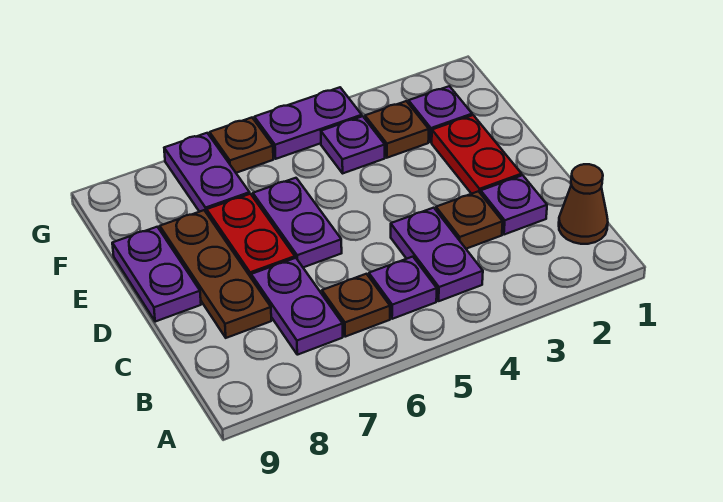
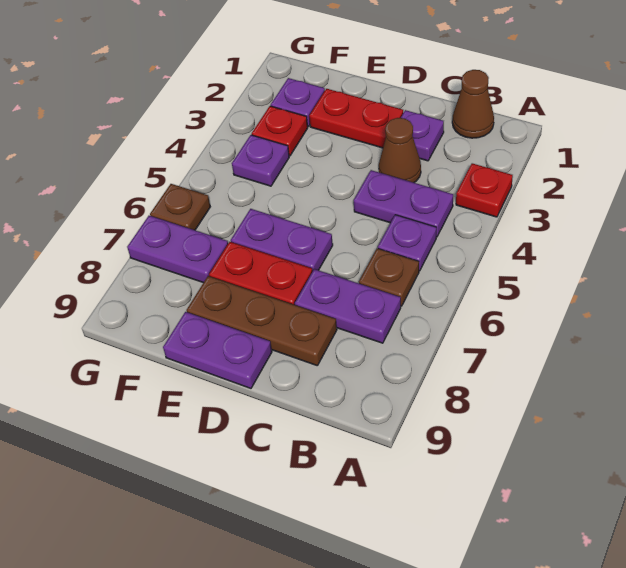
none -> red 1x1 plate [456,163,513,217]
brown 1x1 plate [436,191,503,249] -> brown 1x1 cone [379,118,421,183]
brown 1x1 plate [365,101,429,158] -> red 1x1 plate [252,106,308,156]
purple 1x2 plate [254,87,362,159] -> none

